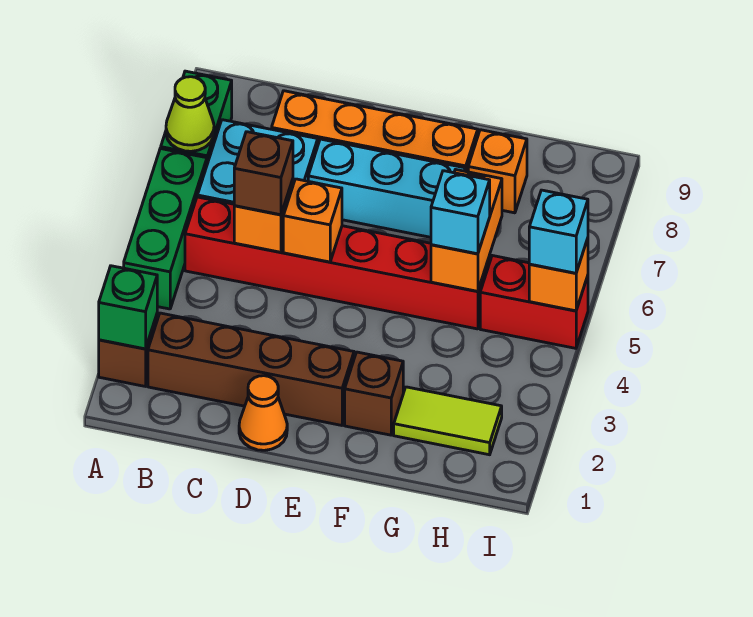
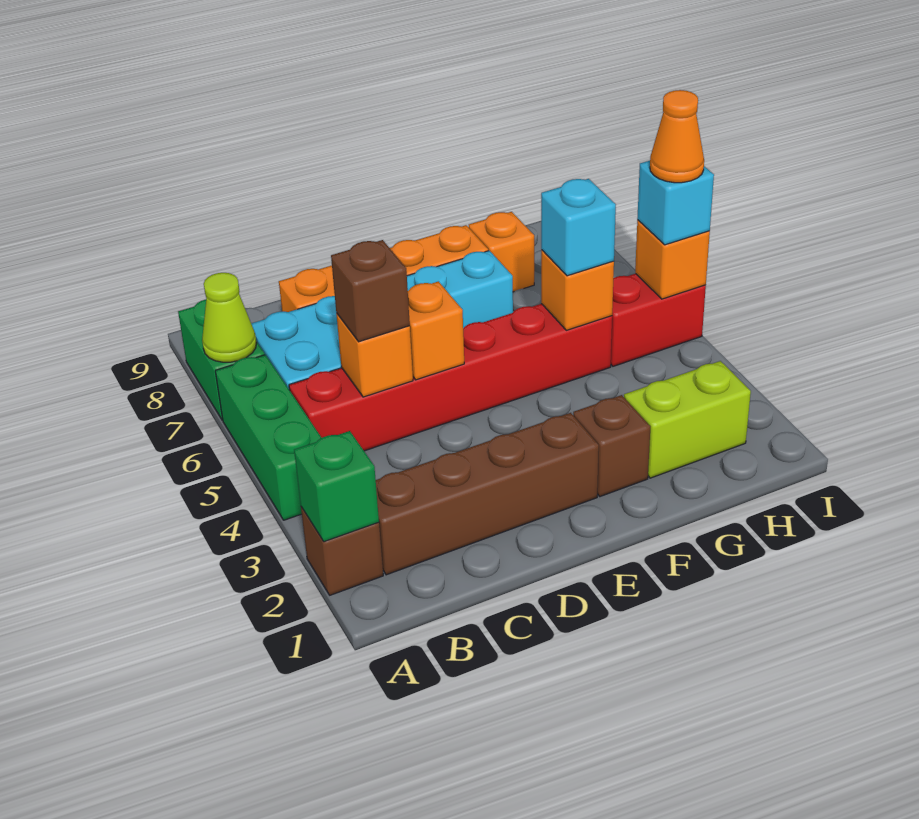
orange 1x1 cone [239,376,287,450] -> orange 1x1 cone moved to [650,90,704,183]
lime 1x2 tile [394,387,502,455] -> lime 1x2 brick [624,361,751,478]
orange 1x2 brick [431,170,502,291] -> orange 1x1 brick [541,250,614,330]

